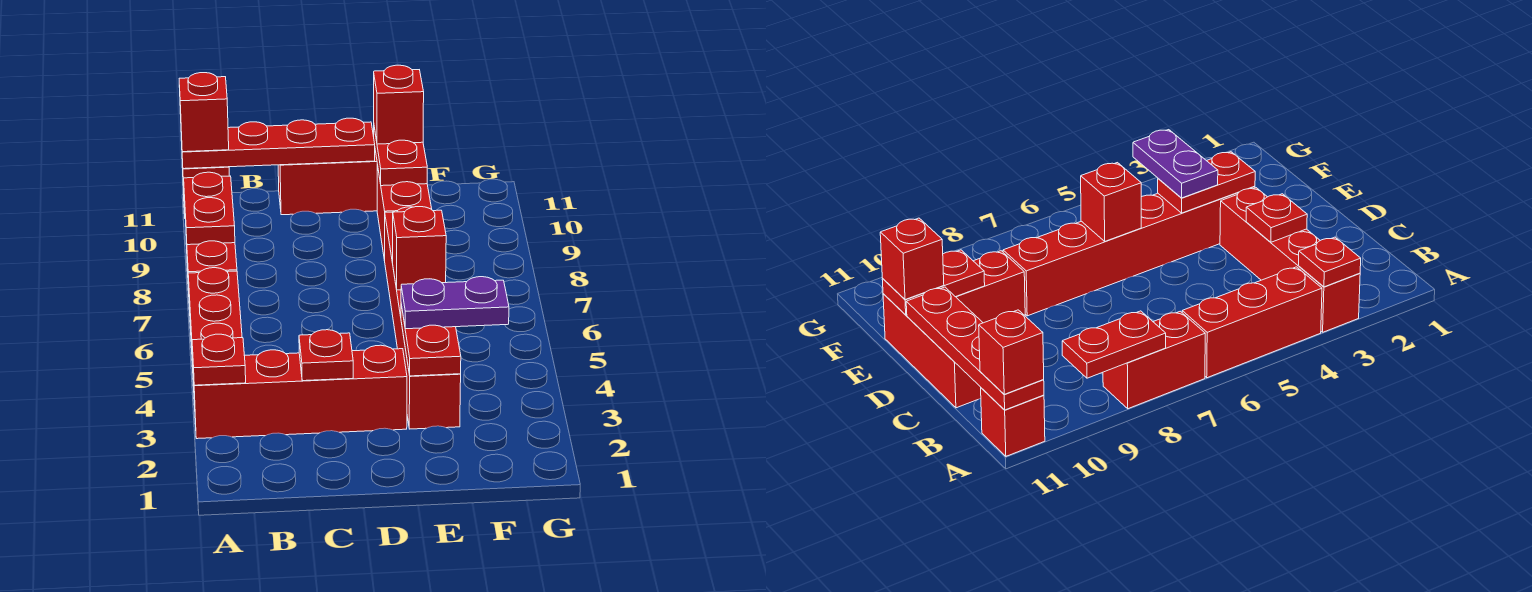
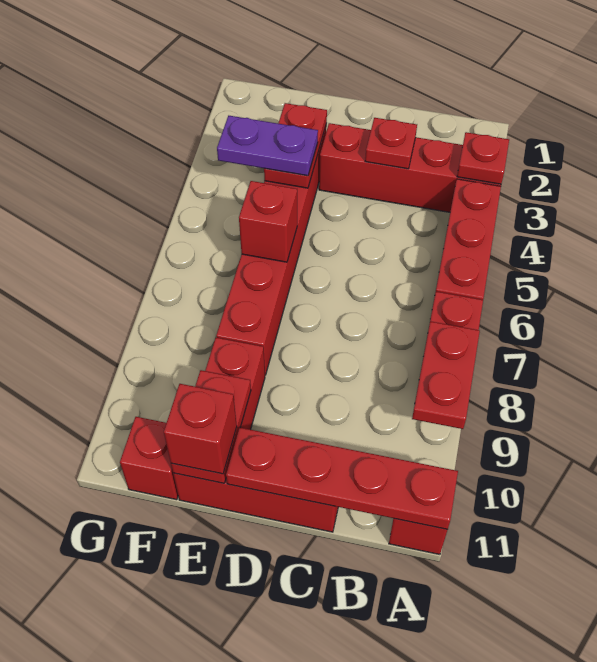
red 1x1 brick [179,73,229,152] -> red 1x1 brick moved to [120,417,178,500]

